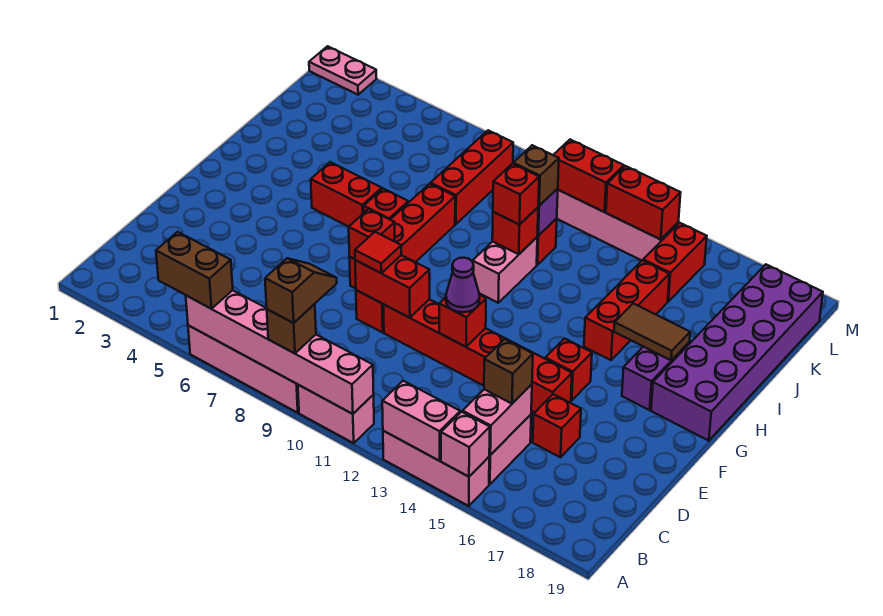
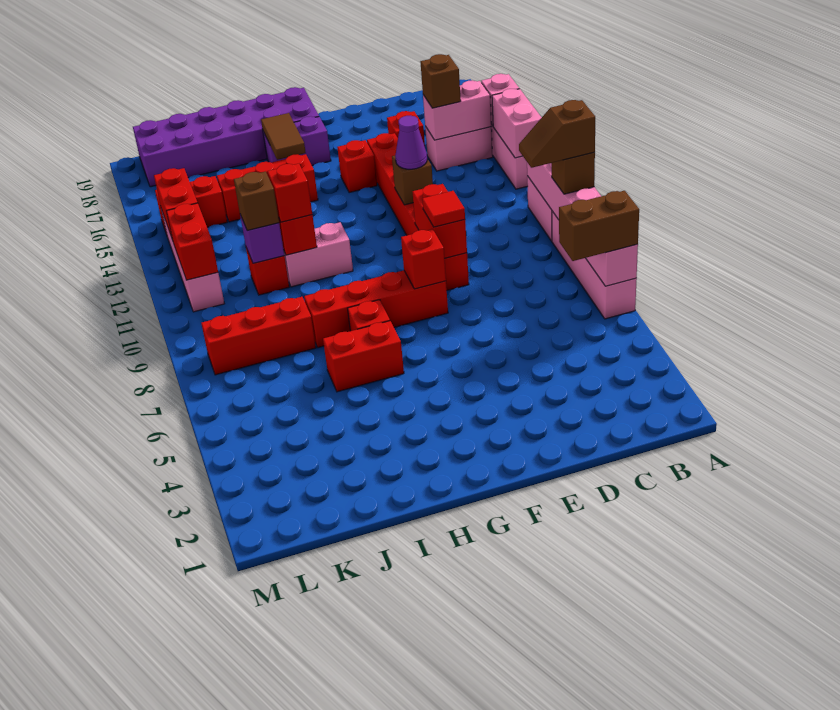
brown 1x2 brick [156,232,233,309] -> brown 1x2 brick turned to [559,191,639,261]
red 1x1 brick [439,295,486,347] -> brown 1x1 brick [392,156,433,205]
red 1x2 brick [311,162,382,227] -> red 1x2 brick turned to [323,321,404,392]
pink 1x2 plate [309,46,377,95] -> none

